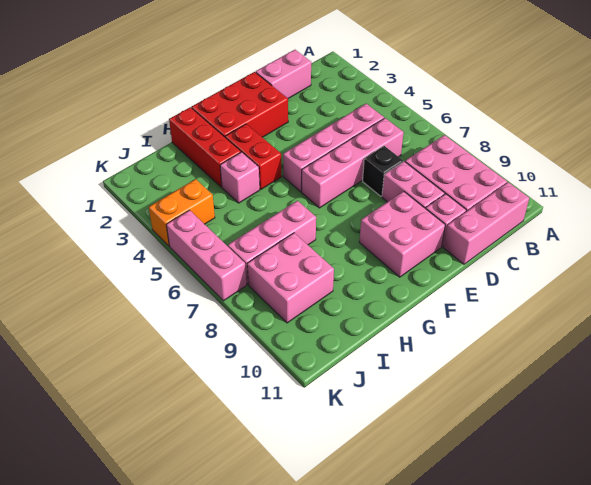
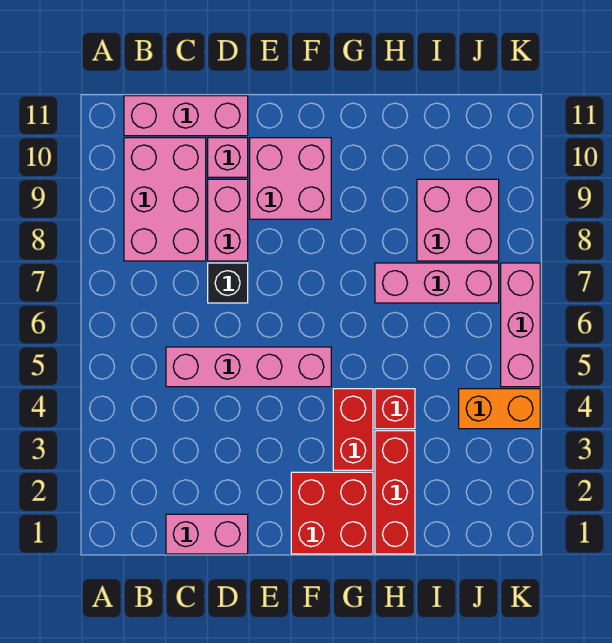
pink 1x4 brick [302,118,404,208] -> none
red 2x3 brick [191,72,288,137] -> red 2x2 brick [291,472,373,554]
pink 1x1 brick [220,152,260,203] -> red 1x1 brick [375,389,415,429]

